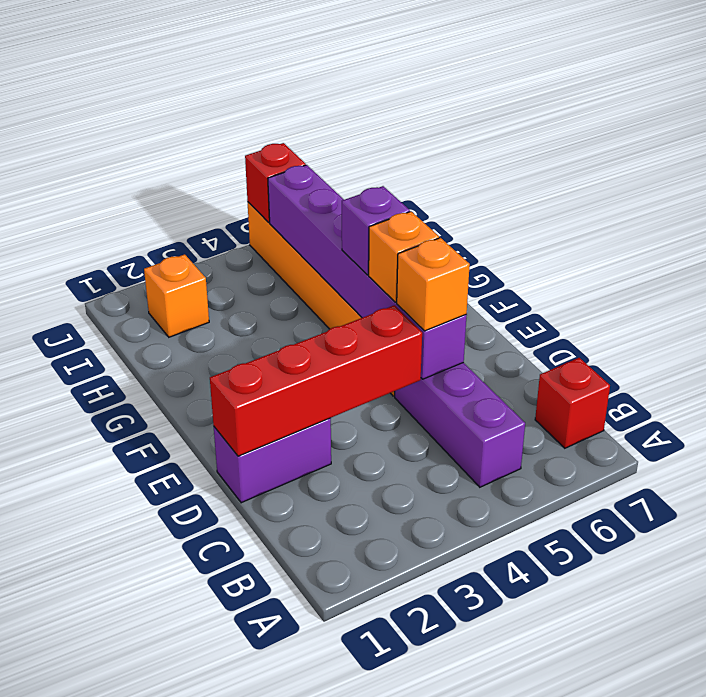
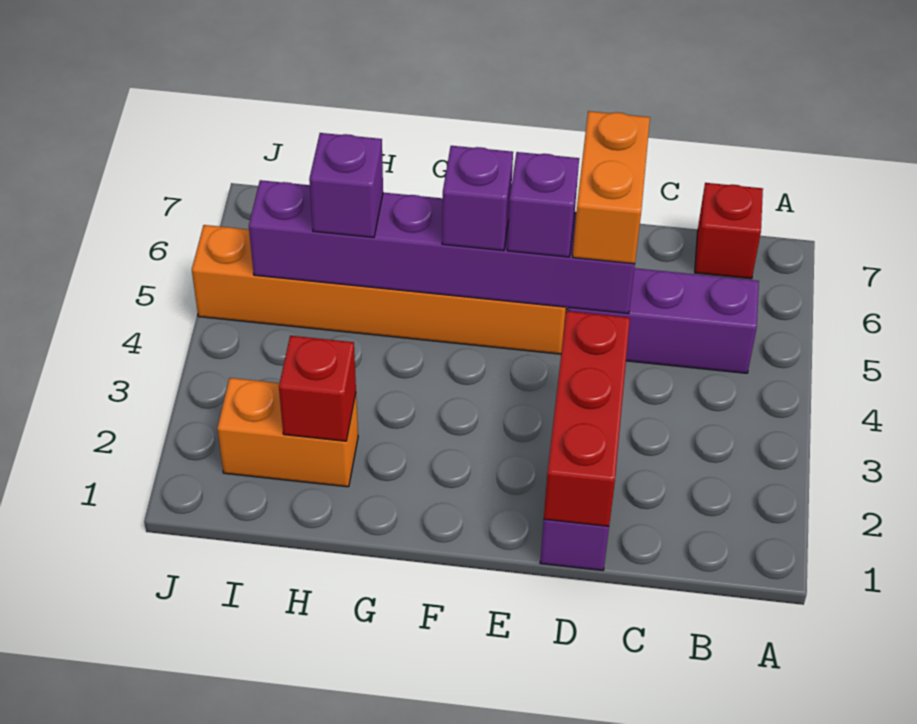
red 1x4 brick [210,305,422,456] -> red 1x3 brick [544,311,630,526]
orange 1x1 brick [397,238,470,331] -> orange 1x2 brick [573,111,650,264]
orange 1x1 brick [369,212,439,302] -> purple 1x1 brick [507,152,579,257]
none -> purple 1x1 brick [309,133,383,238]
orange 1x1 brick [144,254,209,337] -> orange 1x2 brick [217,378,358,487]
red 1x1 brick [245,143,306,223] -> red 1x1 brick moved to [279,336,356,441]

